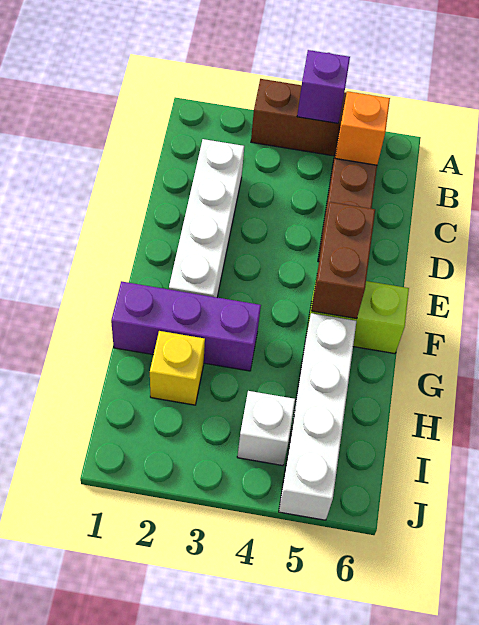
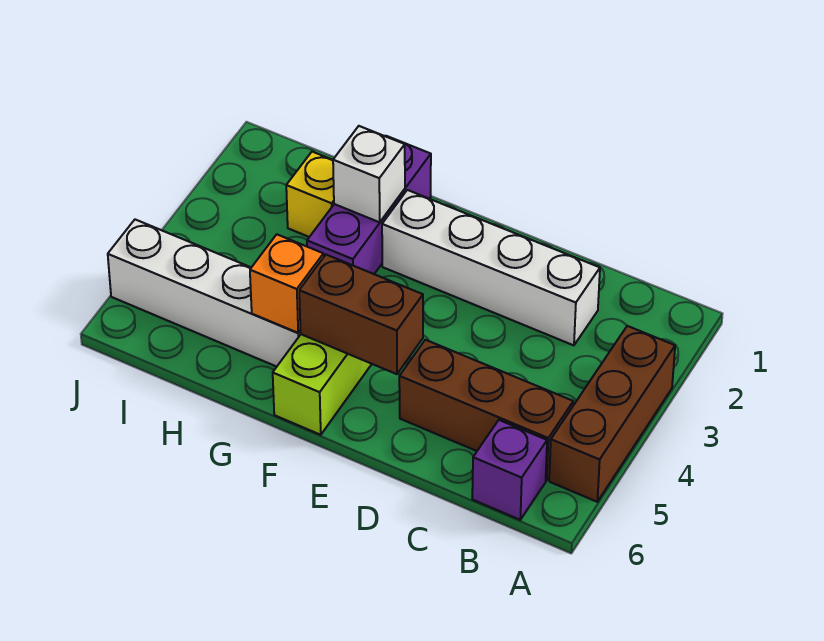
purple 1x1 brick [297,50,350,123] -> purple 1x1 brick moved to [472,420,547,520]
orange 1x1 brick [335,91,390,165] -> orange 1x1 brick moved to [250,235,324,333]
white 1x1 brick [237,391,295,466] -> white 1x1 brick moved to [333,126,405,222]

